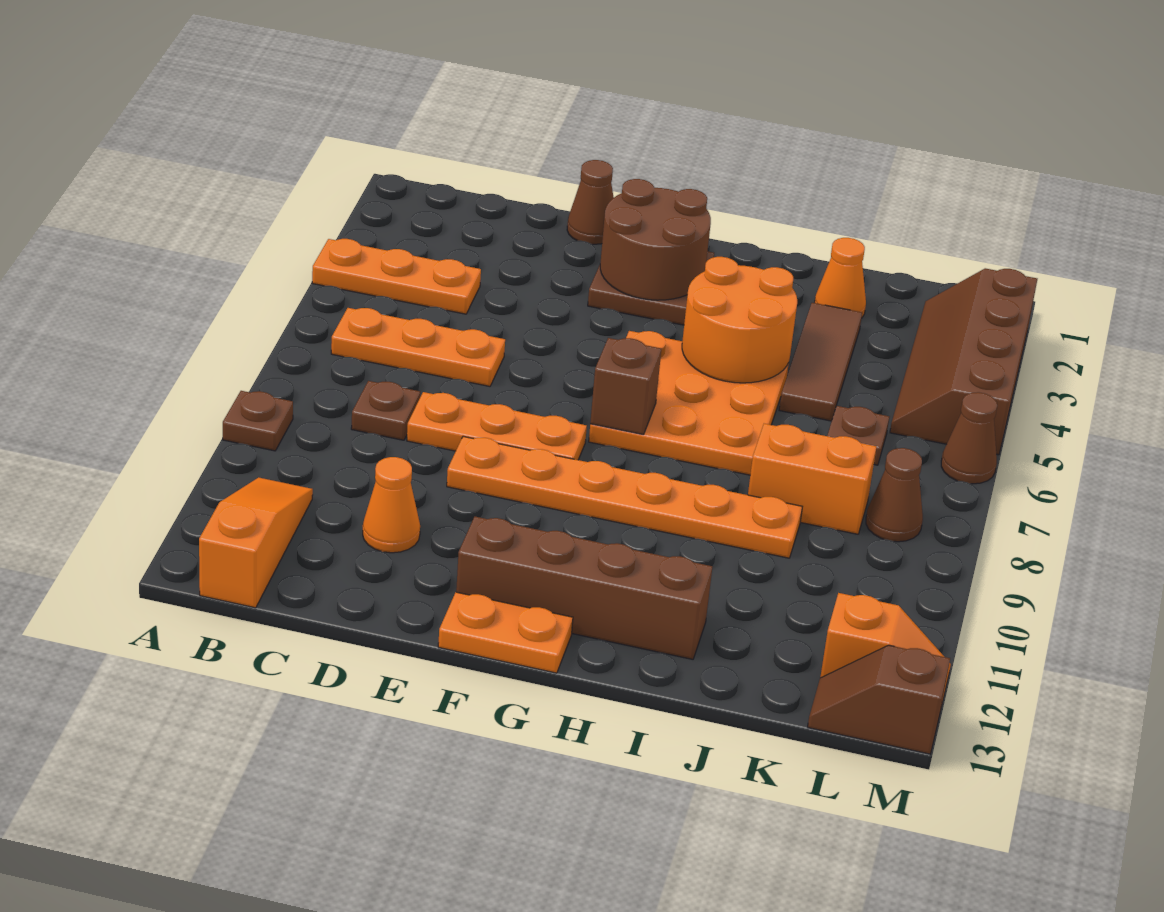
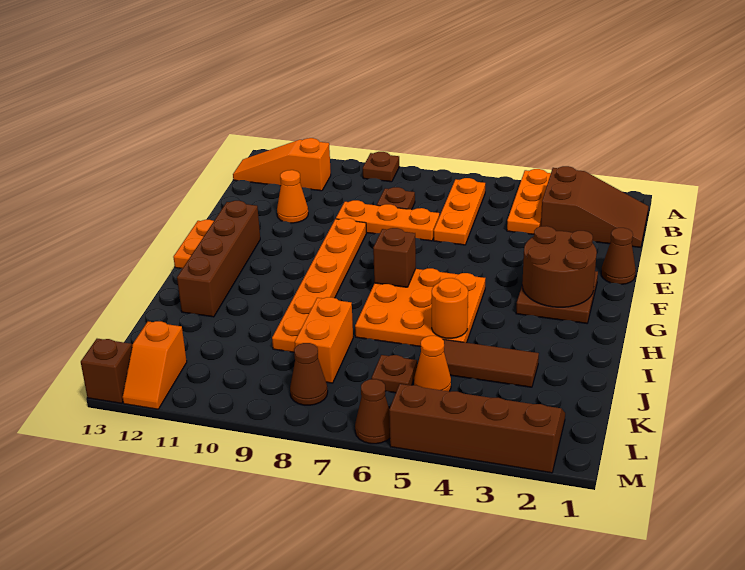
none -> brown 2x3 slope [541,166,649,248]
orange 1x3 slope [199,477,313,608] -> orange 1x3 slope turned to [233,138,331,191]
orange 1x3 plate [407,392,587,460] -> orange 1x3 plate turned to [336,200,439,241]
orange 2x2 round brick [682,257,797,383] -> orange 1x1 round brick [432,278,468,338]
orange 1x1 cone [815,238,866,317] -> orange 1x1 cone moved to [414,336,451,391]

